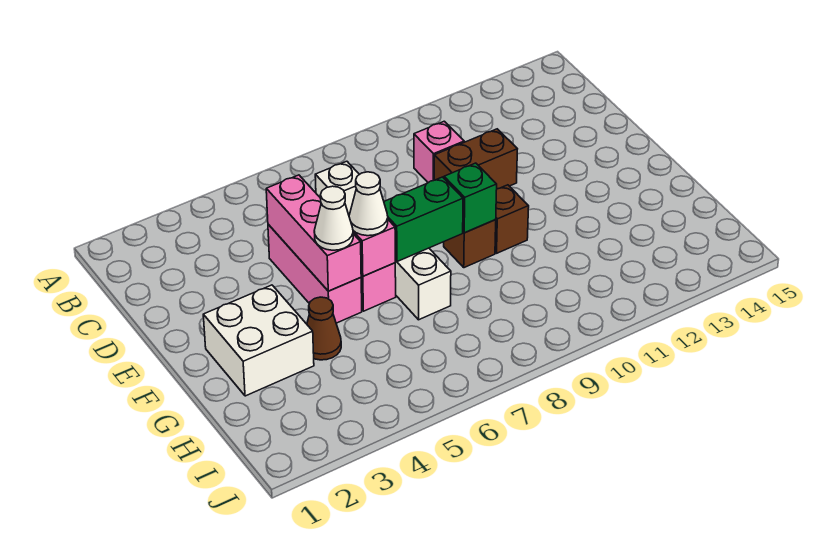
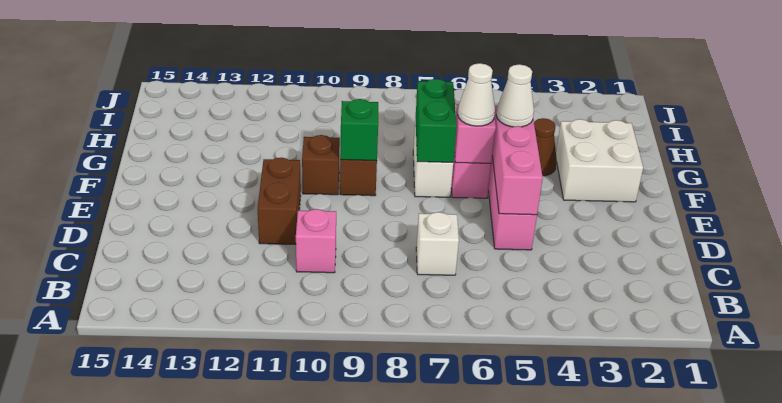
brown 1x2 brick [434,129,517,189] -> brown 1x2 brick turned to [258,158,301,244]
green 1x2 brick [384,177,463,262] -> green 1x2 brick turned to [416,79,457,162]

